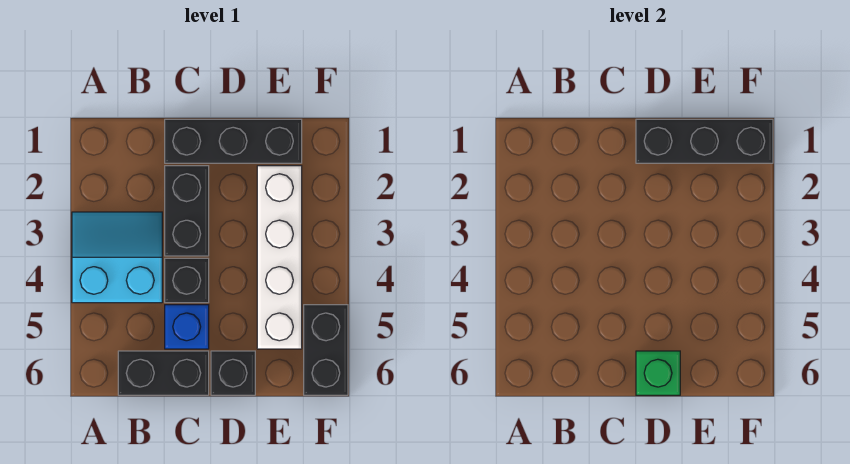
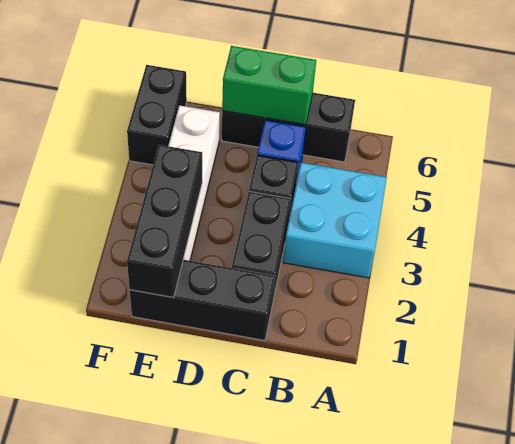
cyan 2x2 slope [72,212,162,303] -> cyan 2x2 brick [283,163,387,278]
black 1x3 brick [636,119,773,163] -> black 1x3 brick turned to [127,145,202,298]
green 1x1 brick [636,351,680,395] -> green 1x2 brick [222,46,316,125]

